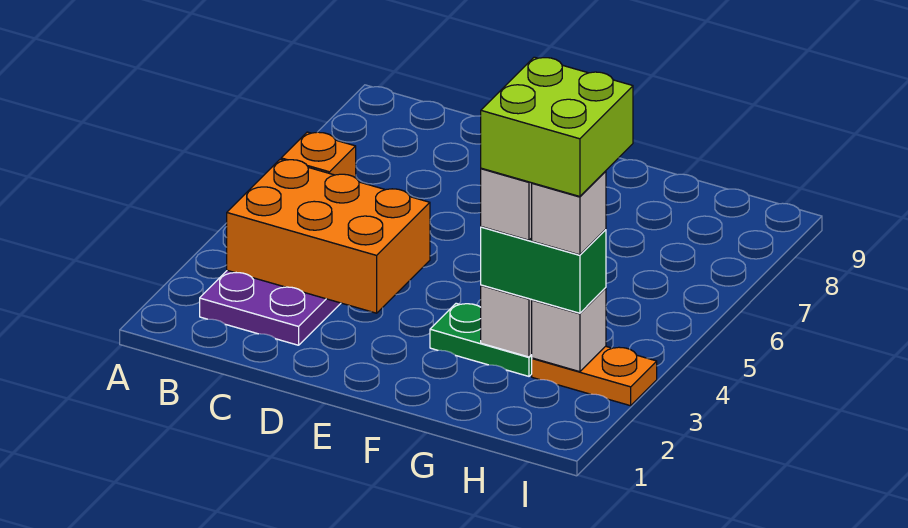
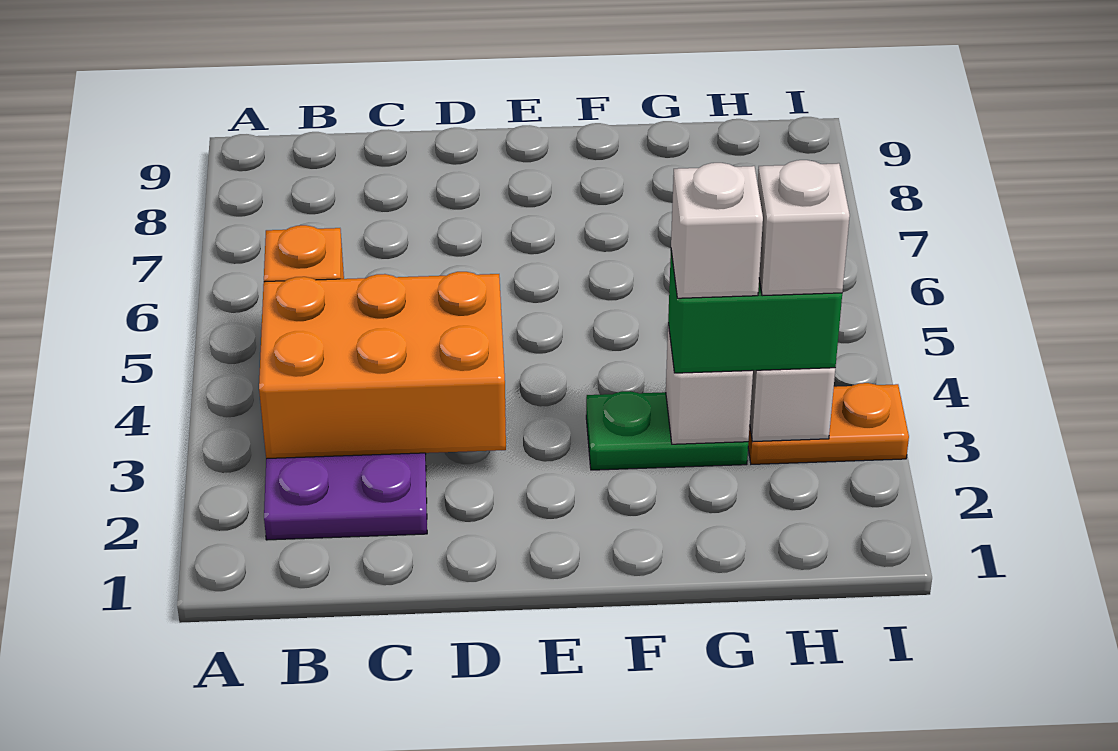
lime 2x2 brick [481,57,633,196] -> none

